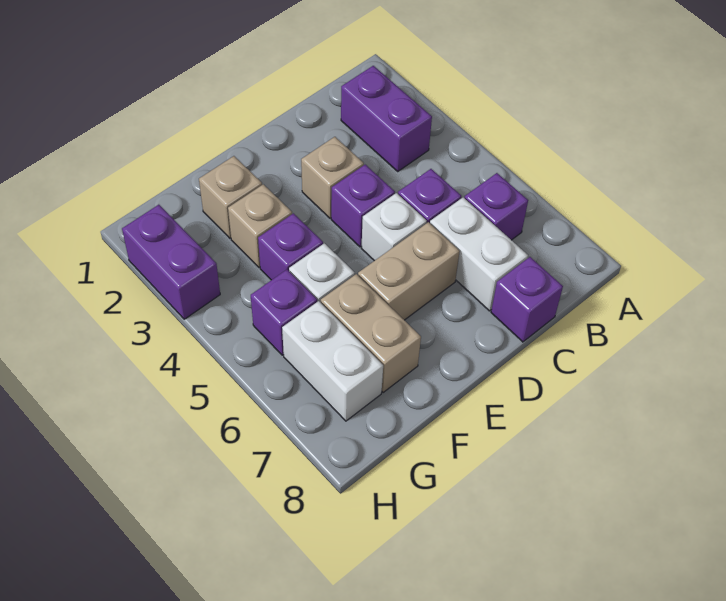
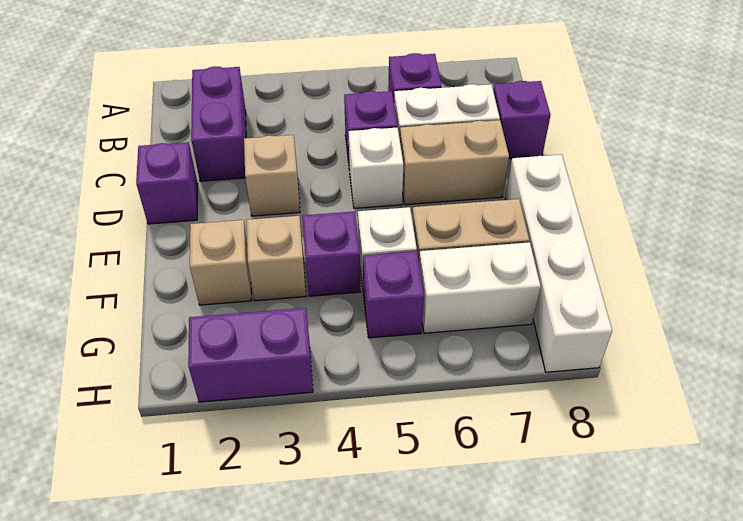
purple 1x2 brick [341,66,432,171] -> purple 1x2 brick turned to [191,66,246,181]
purple 1x1 brick [331,165,395,247] -> purple 1x1 brick moved to [136,142,198,224]
tan 1x2 brick [358,222,460,320] -> tan 1x2 brick turned to [400,120,509,205]
none -> white 1x4 brick [505,155,612,372]

